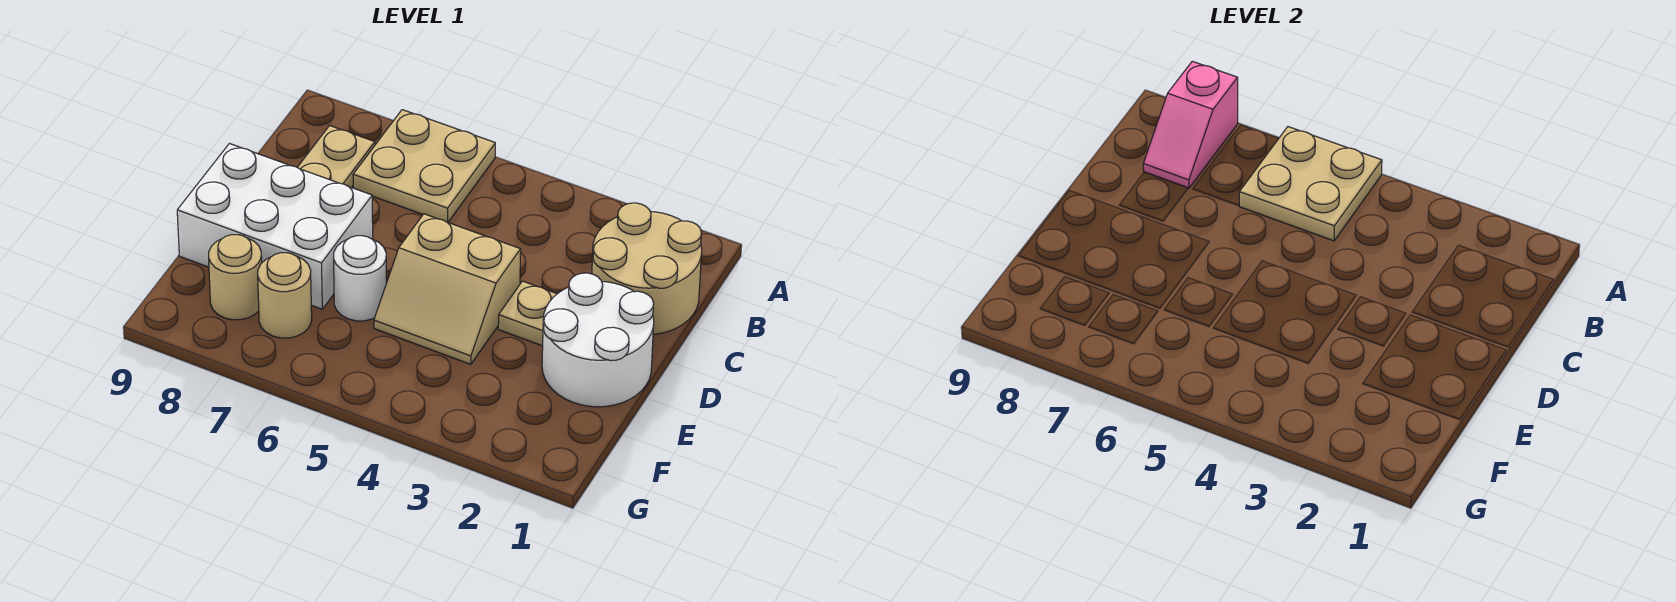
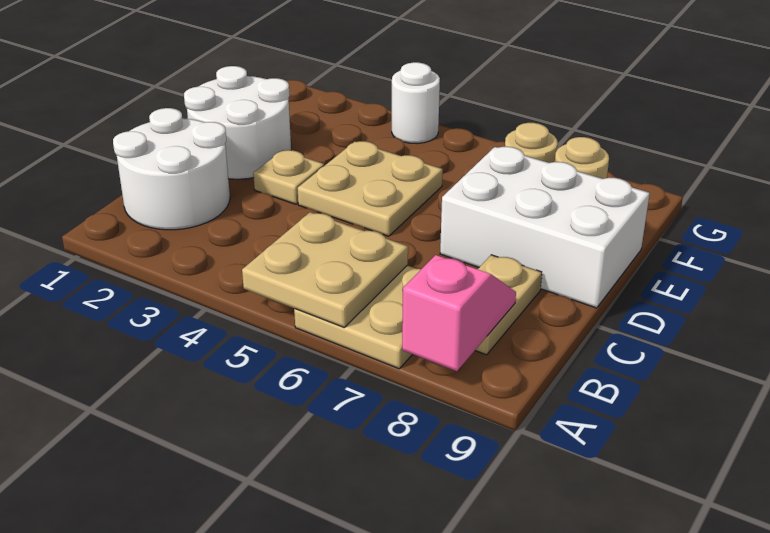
tan 2x2 round brick [592,203,702,334] -> white 2x2 round brick [113,108,230,230]
tan 2x2 slope [374,214,521,364] -> tan 2x2 plate [298,141,443,236]
white 1x1 round brick [334,236,386,321] -> white 1x1 round brick moved to [392,62,440,144]

